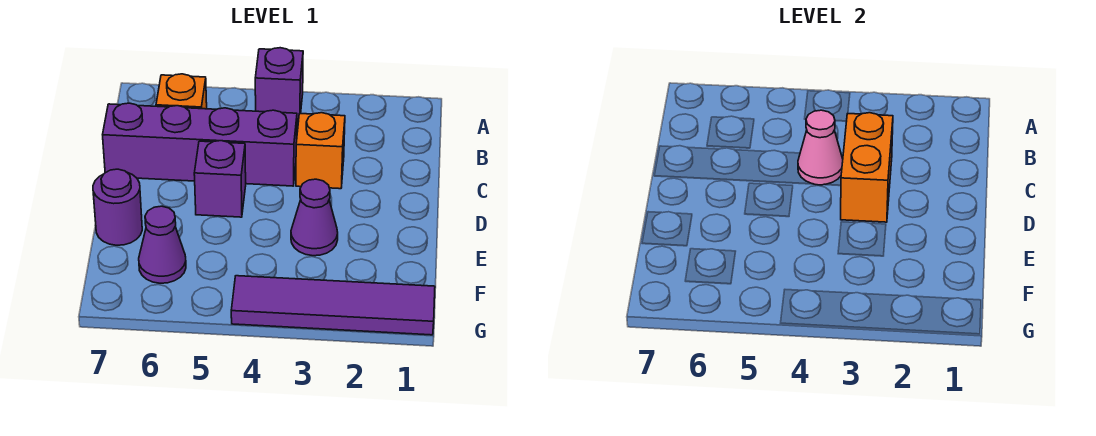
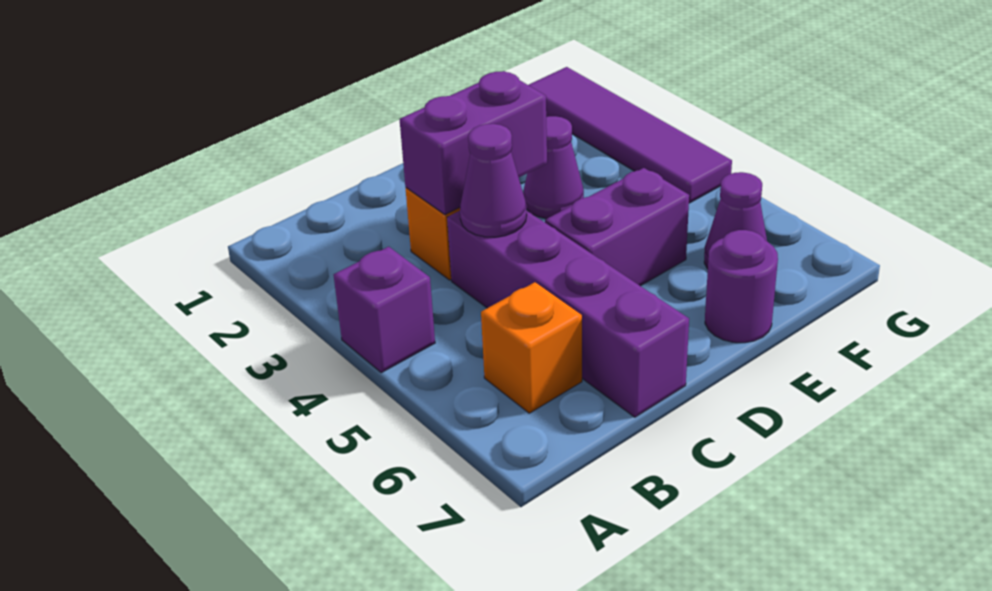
orange 1x2 brick [841,113,893,222] -> purple 1x2 brick [400,71,547,215]
pink 1x1 cone [798,110,843,185] -> purple 1x1 cone [460,124,527,237]
purple 1x1 brick [194,141,246,217] -> purple 1x2 brick [545,168,689,286]

